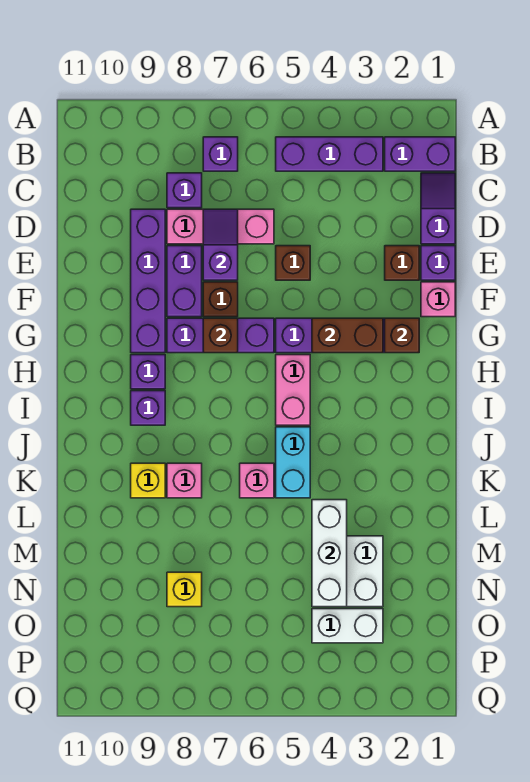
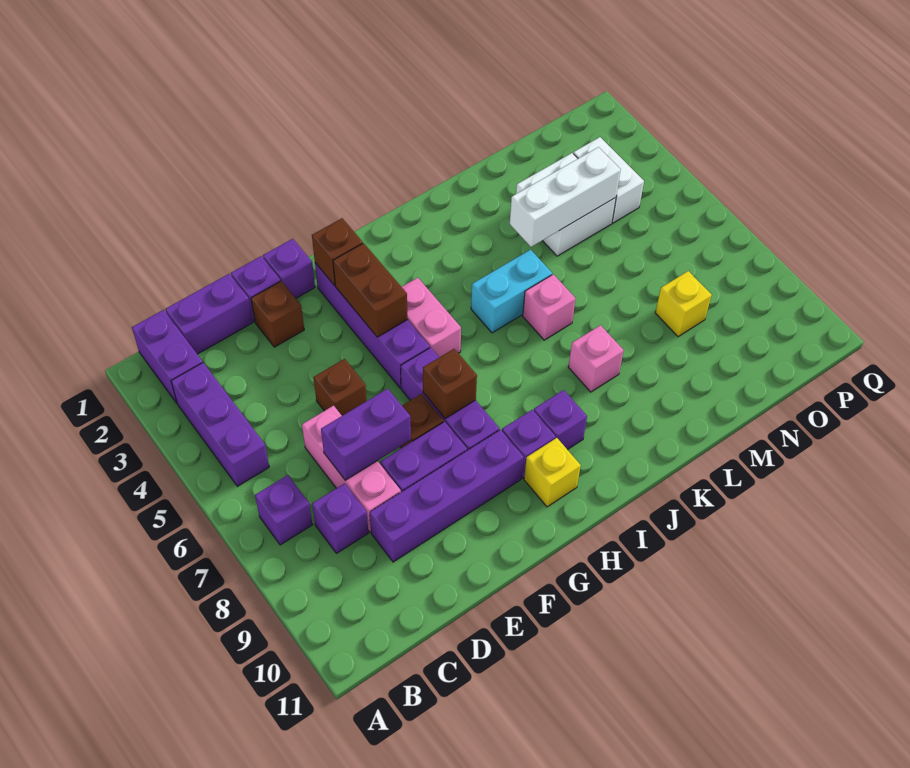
purple 1x2 slope [421,173,455,244] -> purple 1x2 brick [166,274,253,354]
purple 1x2 slope [203,209,238,280] -> purple 1x2 brick [321,389,411,480]
pink 1x1 brick [421,282,455,317] -> purple 1x1 brick [263,239,315,298]
pink 1x2 brick [276,355,310,425] -> pink 1x2 brick turned to [402,278,461,357]
yellow 1x1 brick [131,463,165,498] -> yellow 1x1 brick moved to [524,438,581,507]

